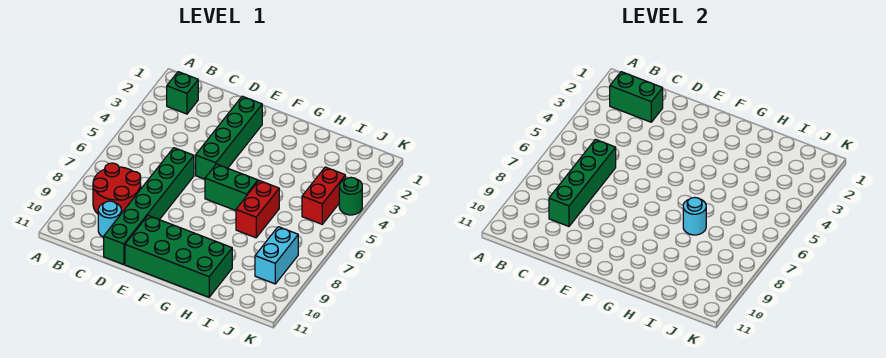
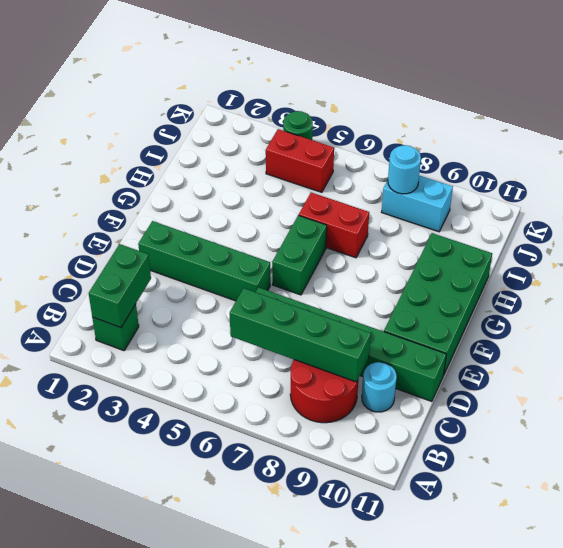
cyan 1x1 round brick [683,197,706,235] -> cyan 1x1 round brick moved to [388,145,421,194]

